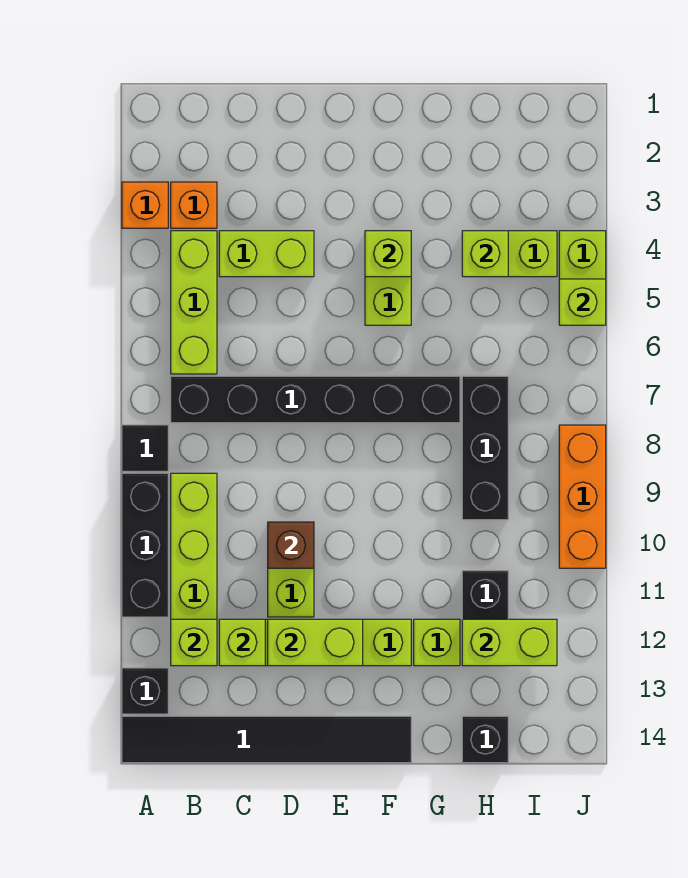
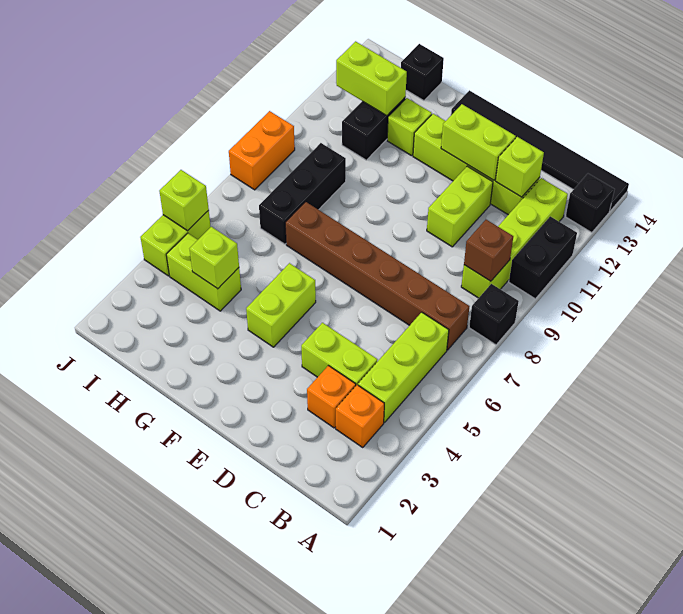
orange 1x1 brick [122,182,168,228] -> orange 1x1 brick moved to [307,366,356,428]
black 1x1 tile [122,425,168,471] -> black 1x1 brick [469,284,519,345]
black 1x3 brick [122,473,168,617] -> black 1x2 brick [509,216,577,299]
black 1x6 brick [171,376,460,423] -> brown 1x6 brick [285,202,470,350]
lime 1x1 brick [171,619,217,666] -> none
brown 1x1 brick [268,522,314,568] -> brown 1x1 brick moved to [464,220,513,281]
lime 1x1 brick [365,231,411,277] -> none
orange 1x3 brick [559,425,606,568] -> orange 1x2 brick [229,111,295,190]

